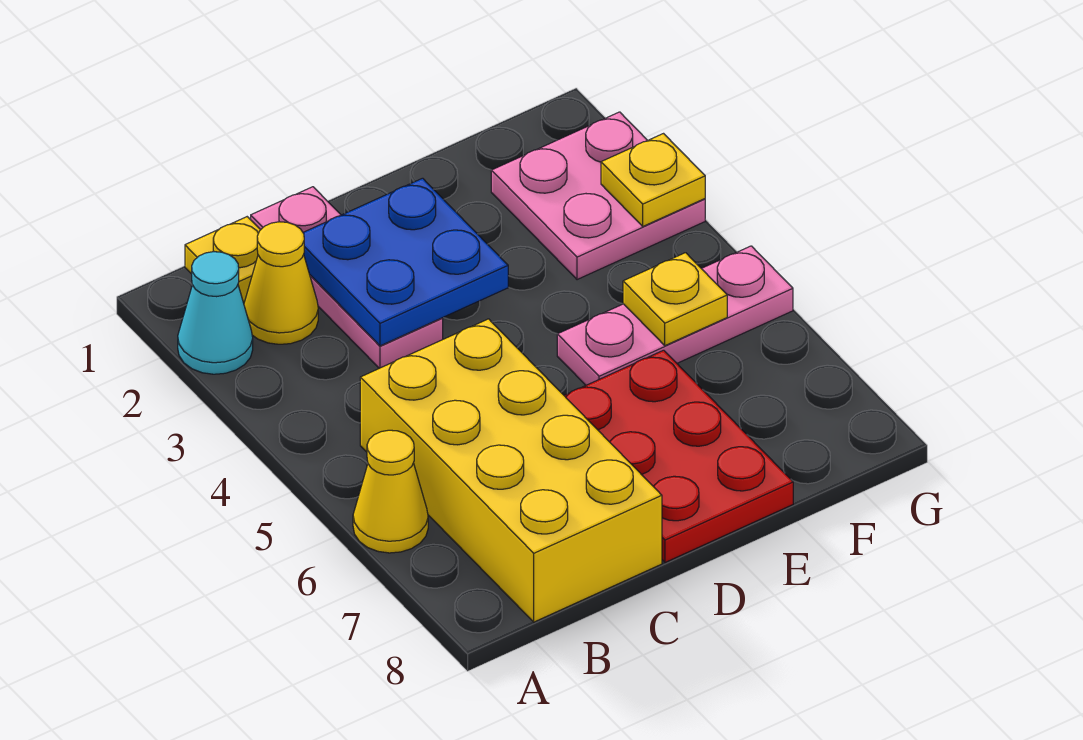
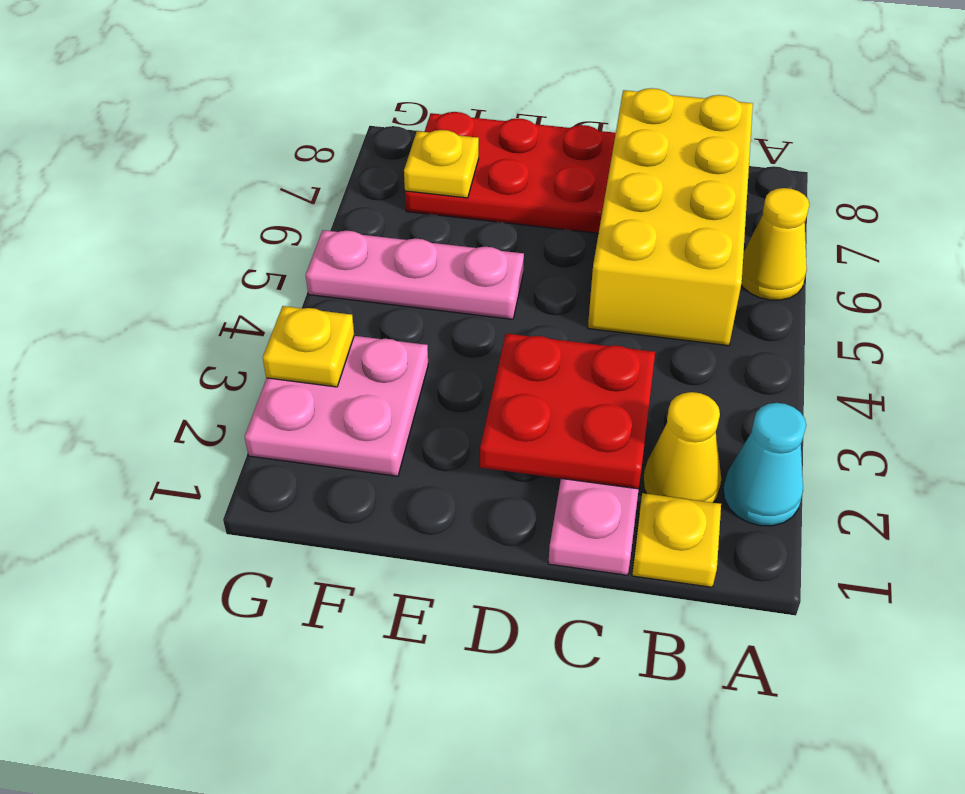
blue 2x2 plate [303,178,508,346] -> red 2x2 plate [480,334,655,489]
red 2x3 plate [564,350,793,562] -> red 2x3 plate turned to [405,112,616,233]
yellow 1x1 plate [623,253,727,346] -> yellow 1x1 plate moved to [404,130,479,198]

